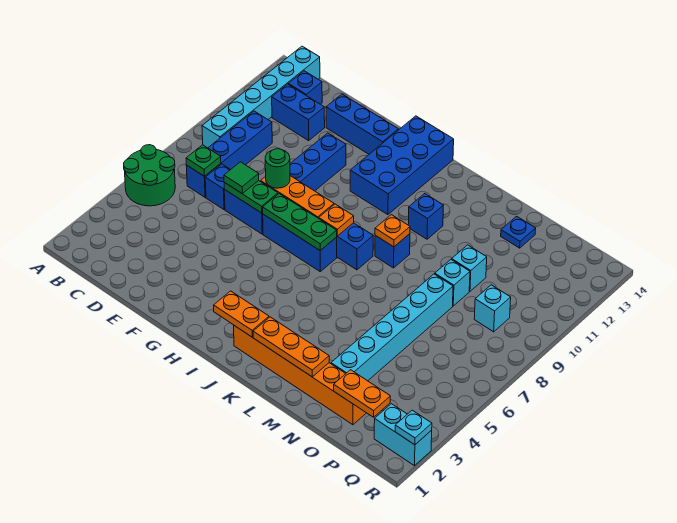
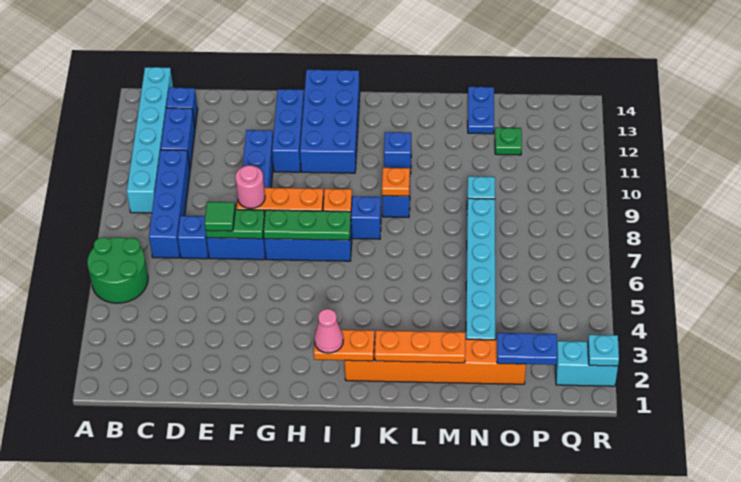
green 1x1 plate [186,145,221,176] -> green 1x1 plate moved to [495,128,522,155]
blue 1x2 brick [272,84,325,140] -> blue 1x2 brick turned to [161,108,195,168]
blue 1x3 brick [326,94,398,154] -> blue 1x3 brick turned to [272,89,304,172]
green 1x1 round brick [265,149,290,188] -> pink 1x1 round brick [235,165,265,209]
none -> pink 1x1 cone [314,309,343,353]
cyan 1x1 brick [452,245,487,291] -> none
blue 1x1 plate [501,216,536,248] -> blue 1x2 plate [468,87,494,134]
orange 1x2 plate [334,370,390,417] -> blue 1x2 plate [497,333,557,365]
cyan 1x1 brick [474,285,511,332] -> none

